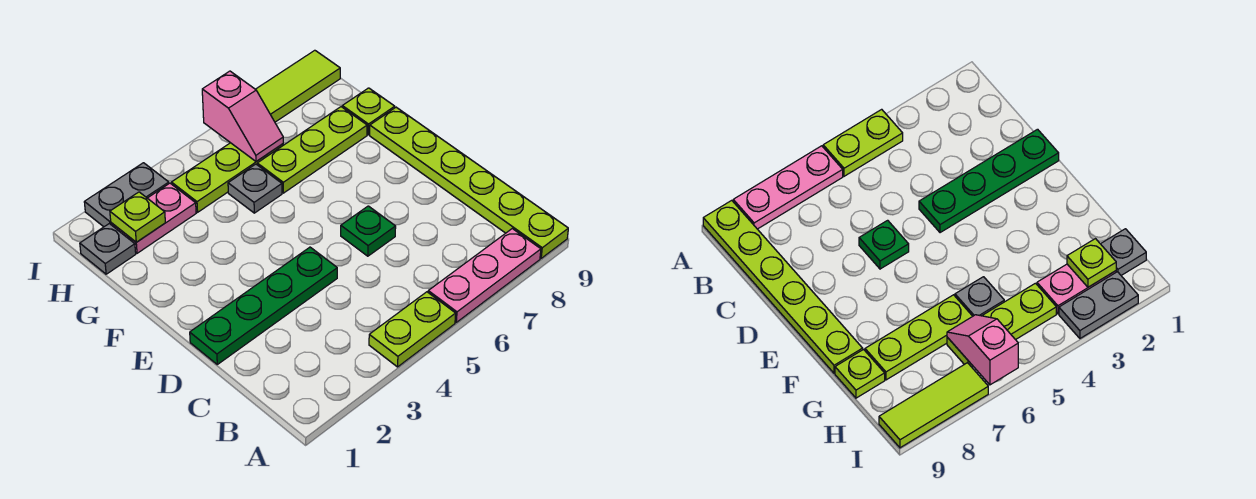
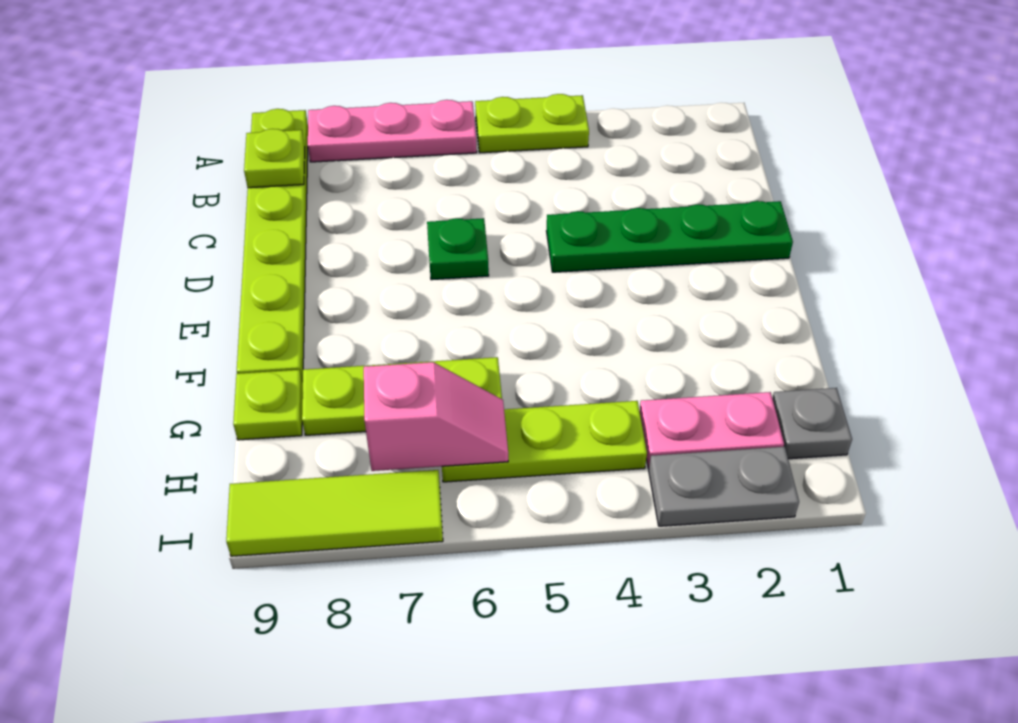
grey 1x1 plate [228,164,282,213] -> none
lime 1x1 plate [110,192,165,242] -> lime 1x1 plate moved to [244,129,305,188]
pink 1x2 slope [202,71,283,161] -> pink 1x2 slope turned to [364,362,508,471]

